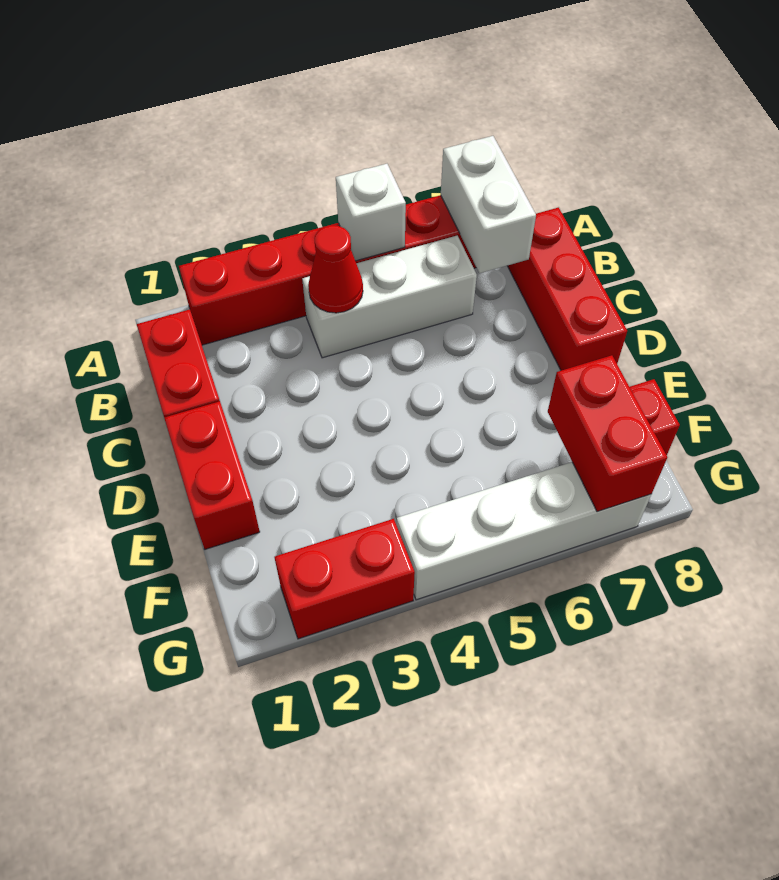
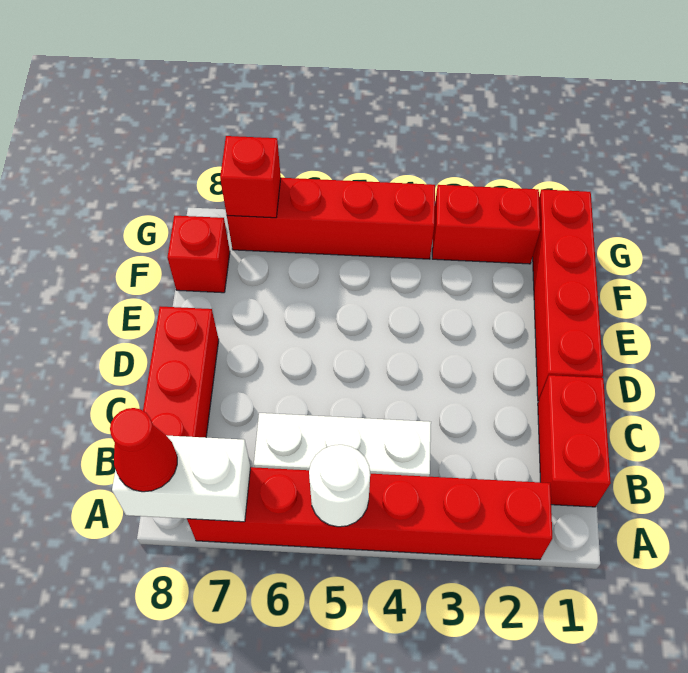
white 1x1 brick [336,164,406,261] -> white 1x1 round brick [309,445,370,527]
white 1x2 brick [441,136,536,273] -> white 1x2 brick turned to [112,435,250,522]
red 1x1 cone [308,225,363,313] -> red 1x1 cone moved to [110,408,177,492]
red 1x2 brick [164,401,260,549] -> red 1x4 brick [533,189,603,401]
red 1x2 brick [548,355,667,512] -> red 1x1 brick [220,136,281,218]
white 1x4 brick [397,462,651,600] -> red 1x4 brick [227,178,435,259]

